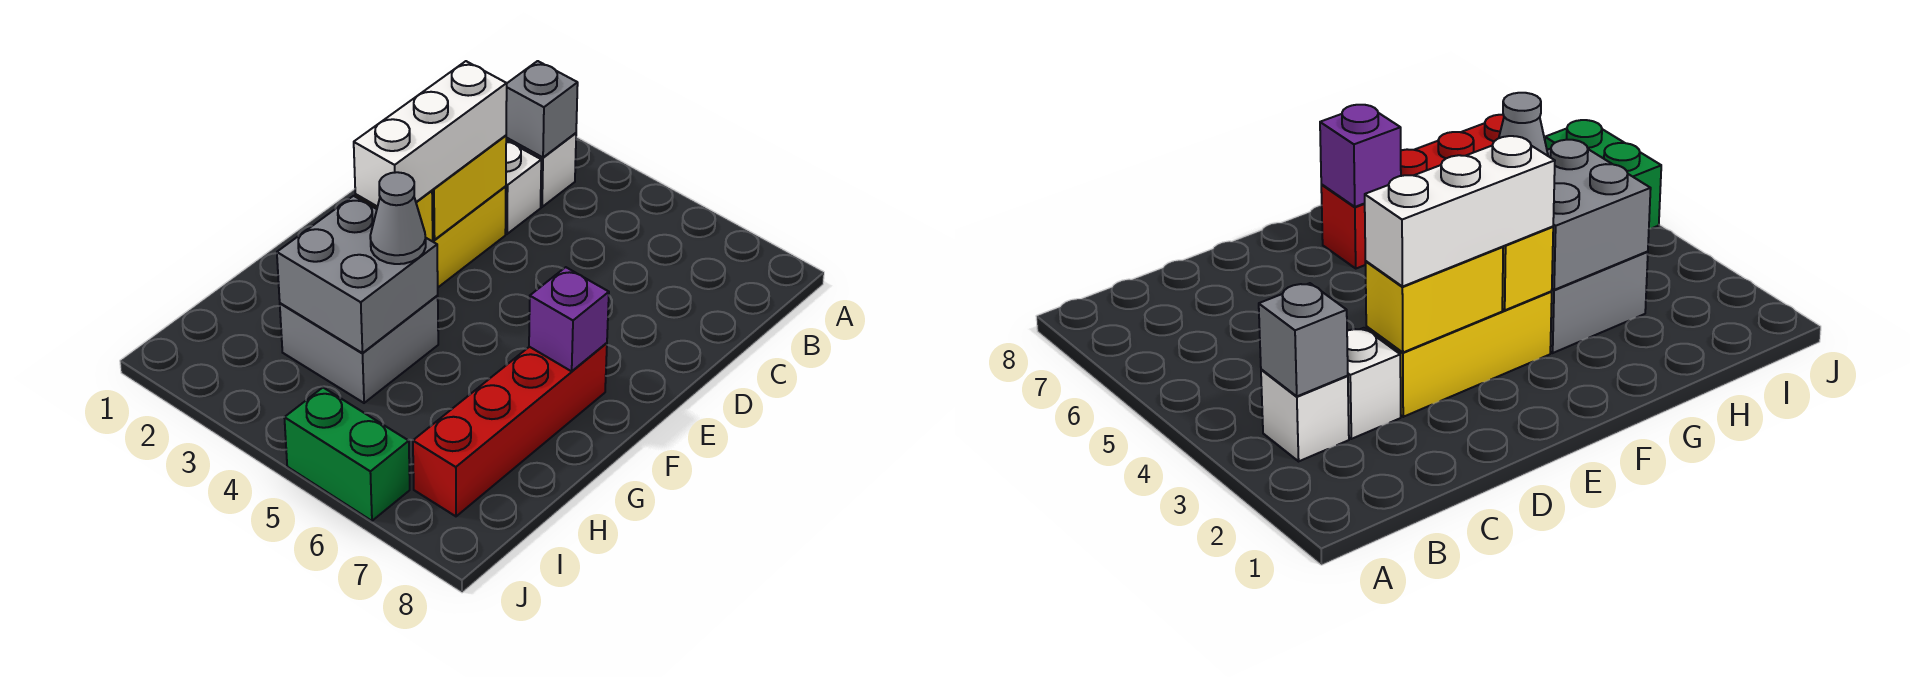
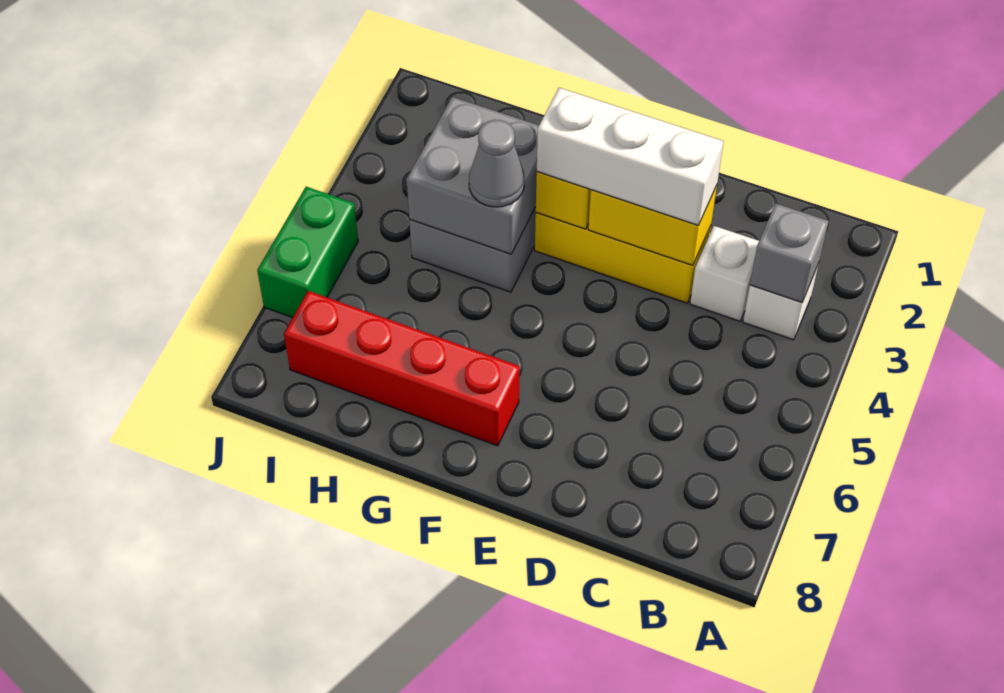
purple 1x1 brick [529,267,609,371] -> none

